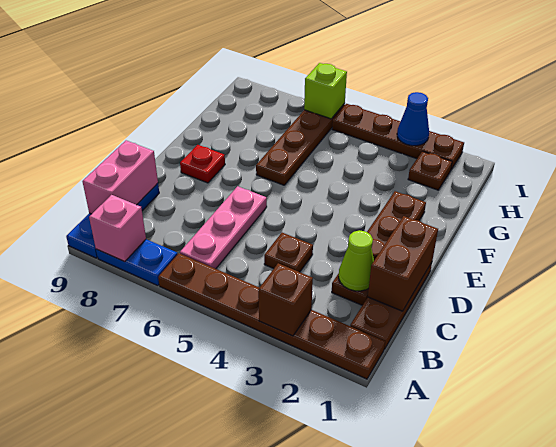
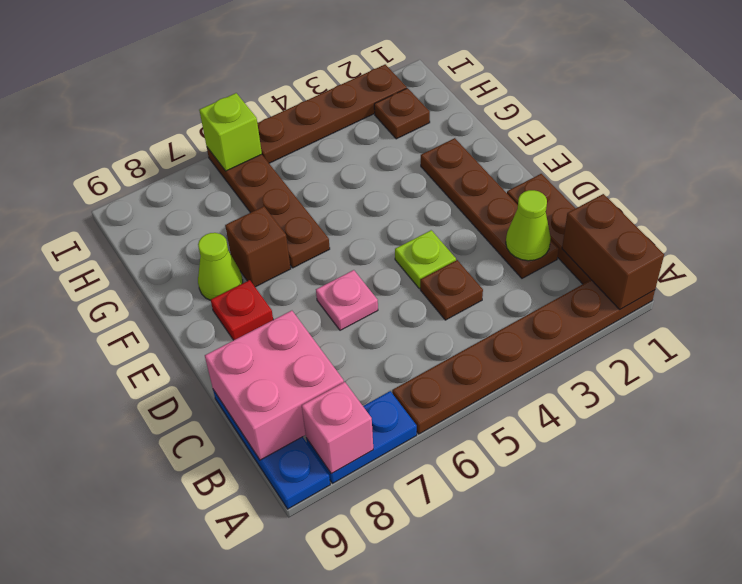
brown 1x1 brick [258,263,313,336] -> brown 1x1 brick moved to [225,206,291,287]
pink 1x3 plate [180,186,267,269] -> pink 1x1 plate [316,270,378,330]
pink 1x2 brick [82,140,158,214] -> pink 2x2 brick [205,311,344,460]
brown 1x2 brick [368,216,438,311] -> brown 1x2 brick moved to [562,194,664,309]
none -> lime 1x1 plate [395,230,456,289]
none -> lime 1x1 cone [198,233,243,300]
blue 1x1 cone [397,92,429,146] -> none

